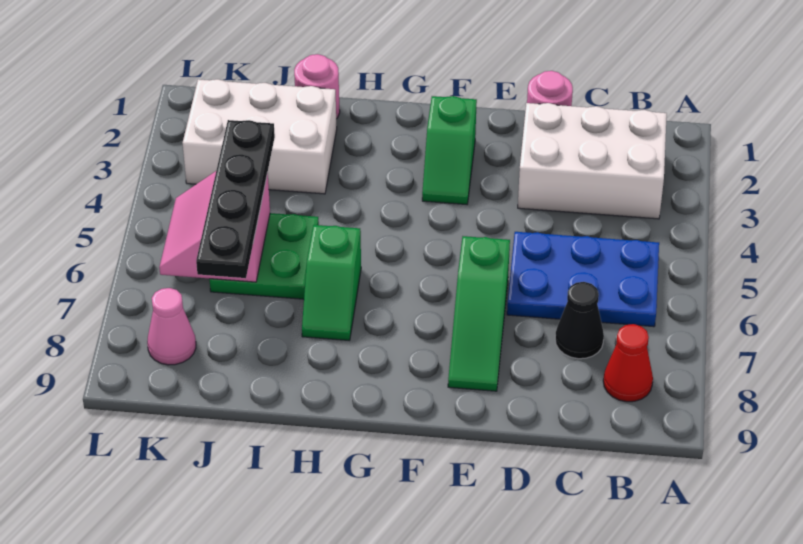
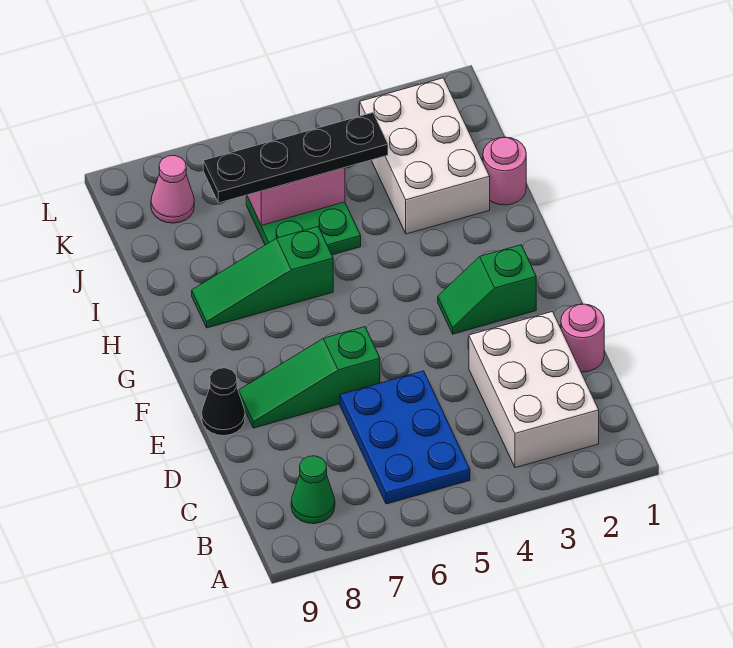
red 1x1 cone [603,324,653,402] -> green 1x1 cone [291,456,335,524]
black 1x1 cone [555,282,604,359] -> black 1x1 cone moved to [202,368,245,436]
green 1x2 slope [302,225,361,341] -> green 1x3 slope [192,227,333,328]

